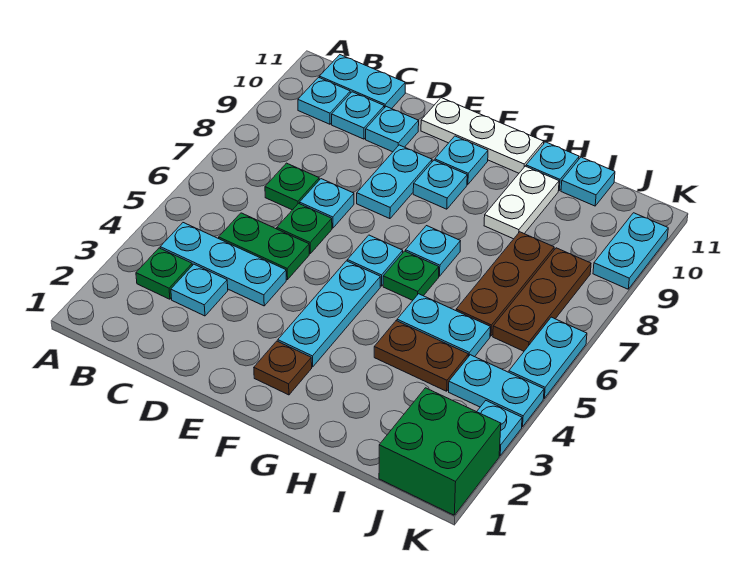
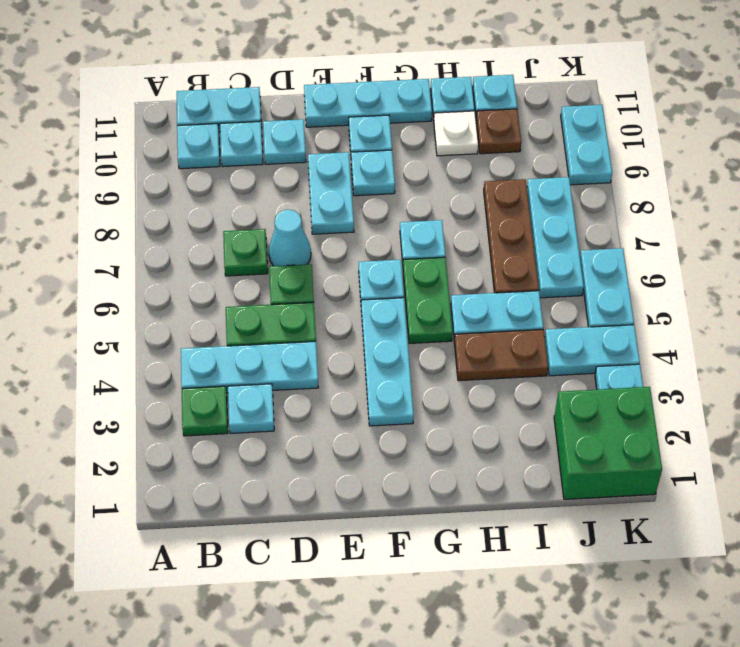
cyan 1x1 plate [300,179,354,228] -> cyan 1x1 cone [269,210,311,266]
white 1x3 plate [421,98,544,173] -> cyan 1x3 plate [304,79,432,127]
brown 1x1 plate [254,341,312,395] -> brown 1x1 plate moved to [476,109,521,154]
green 1x1 plate [383,251,439,300] -> green 1x2 plate [403,257,453,344]
white 1x2 plate [484,166,559,239] -> white 1x1 plate [434,111,478,156]
brown 1x3 plate [493,248,591,351] -> cyan 1x3 plate [527,177,584,298]

